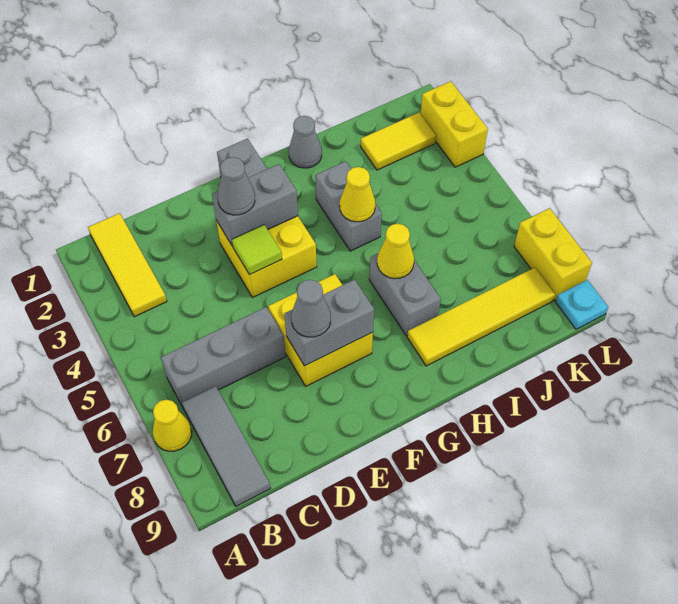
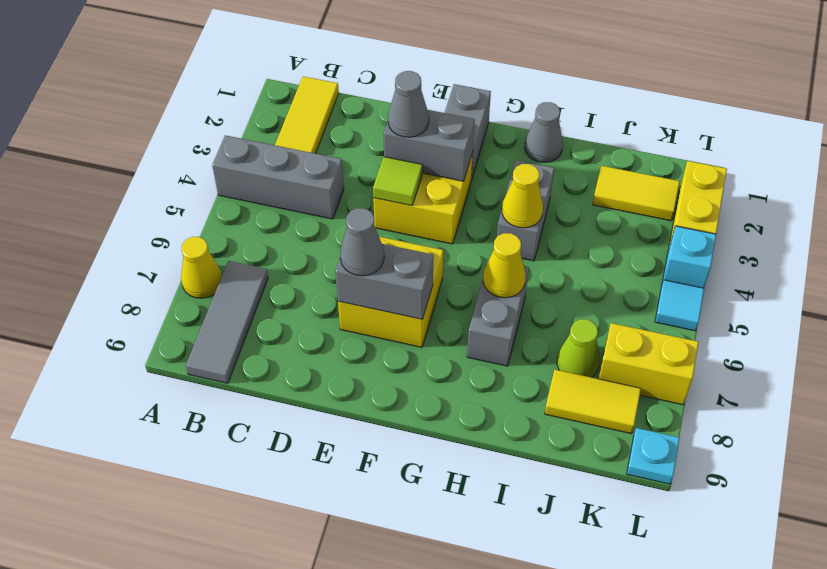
grey 1x3 brick [161,307,286,407] -> grey 1x3 brick moved to [212,135,344,219]
yellow 1x4 tile [407,268,555,366] -> yellow 1x2 tile [545,370,641,434]
none -> lime 1x1 cone [557,319,600,378]
none -> cyan 1x1 brick [662,226,716,288]
none -> cyan 1x1 tile [655,280,704,331]
yellow 1x2 brick [514,208,592,300] -> yellow 1x2 brick turned to [599,323,699,405]

